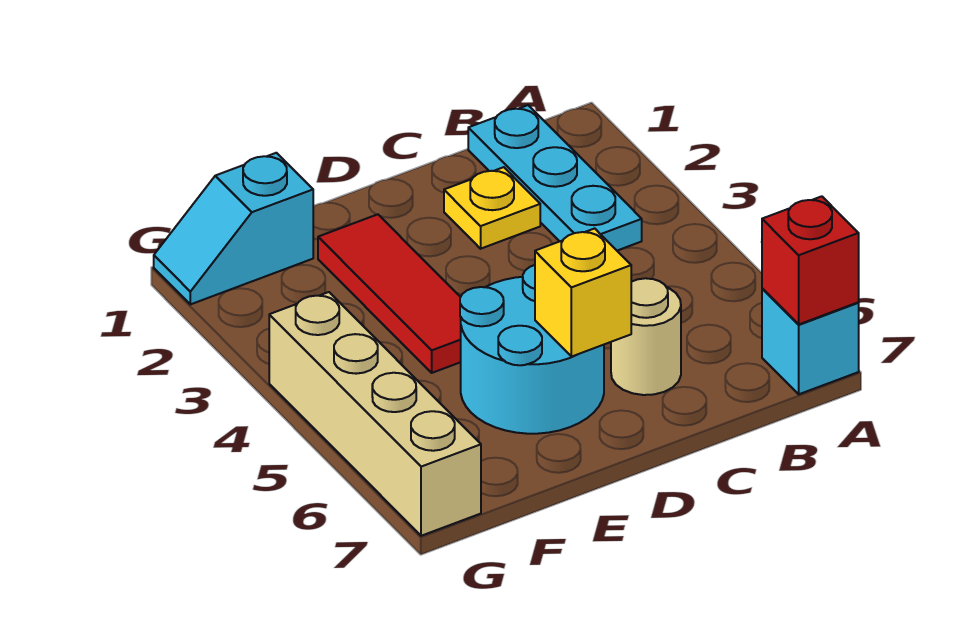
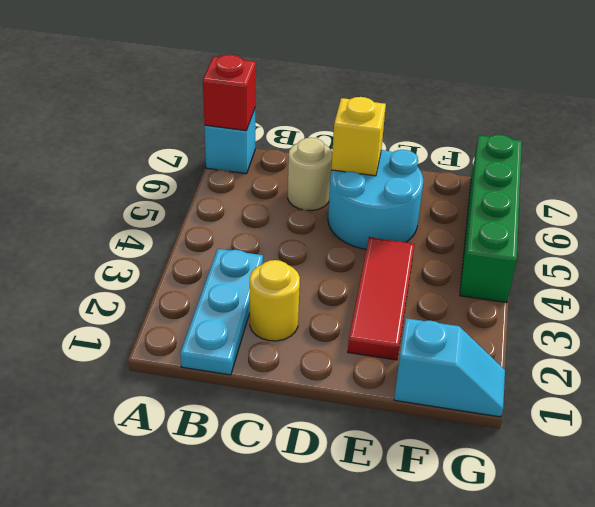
yellow 1x1 plate [444,167,540,249] -> yellow 1x1 round brick [250,260,300,341]
tan 1x4 brick [269,292,481,536] -> green 1x4 brick [460,135,522,303]

